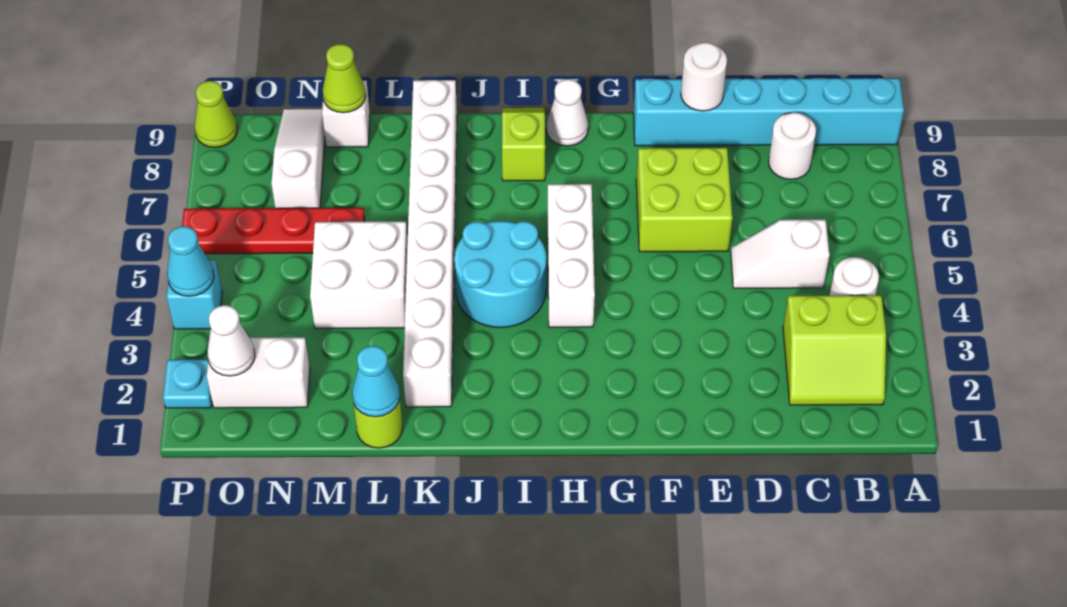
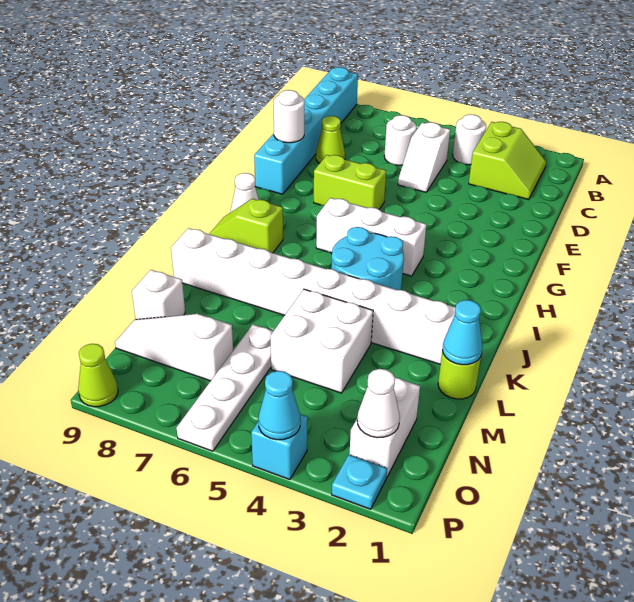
white 1x1 round brick [769,113,816,179] -> white 1x1 round brick moved to [384,115,416,166]
lime 2x2 brick [636,148,732,252] -> lime 1x2 brick [314,155,386,209]
red 1x4 plate [182,208,365,254] -> white 1x4 plate [177,325,273,451]
lime 1x1 cone [322,44,366,113] -> lime 1x1 cone moved to [316,116,345,163]

